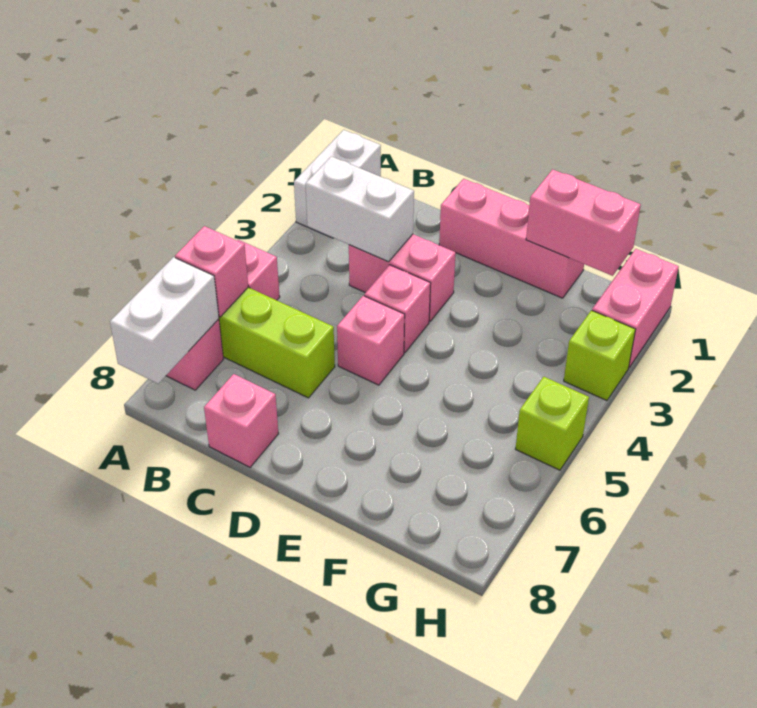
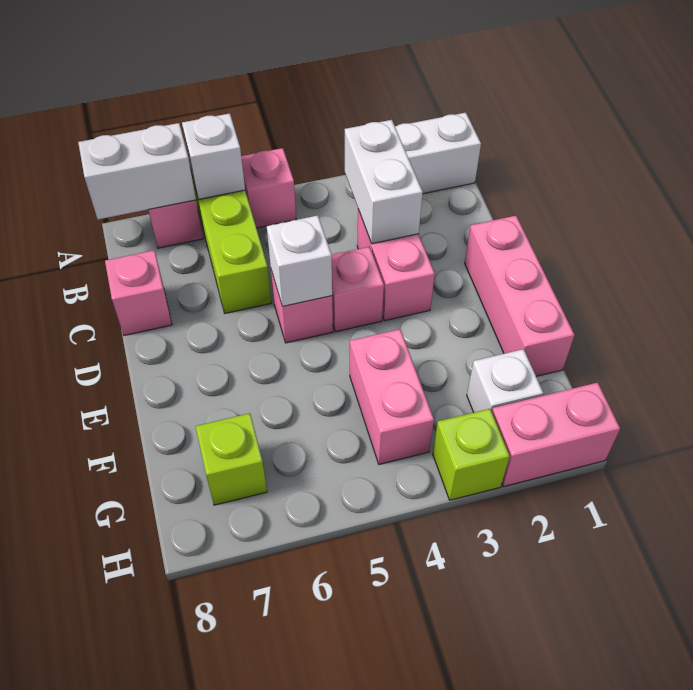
pink 1x1 brick [175,226,248,317] -> white 1x1 brick [182,113,245,199]
none -> white 1x1 brick [267,215,332,306]
pink 1x2 brick [526,169,641,276] -> pink 1x2 brick moved to [350,329,434,464]
none -> white 1x1 brick [467,349,543,412]
lime 1x1 brick [516,377,589,470] -> lime 1x1 brick moved to [196,413,267,505]

